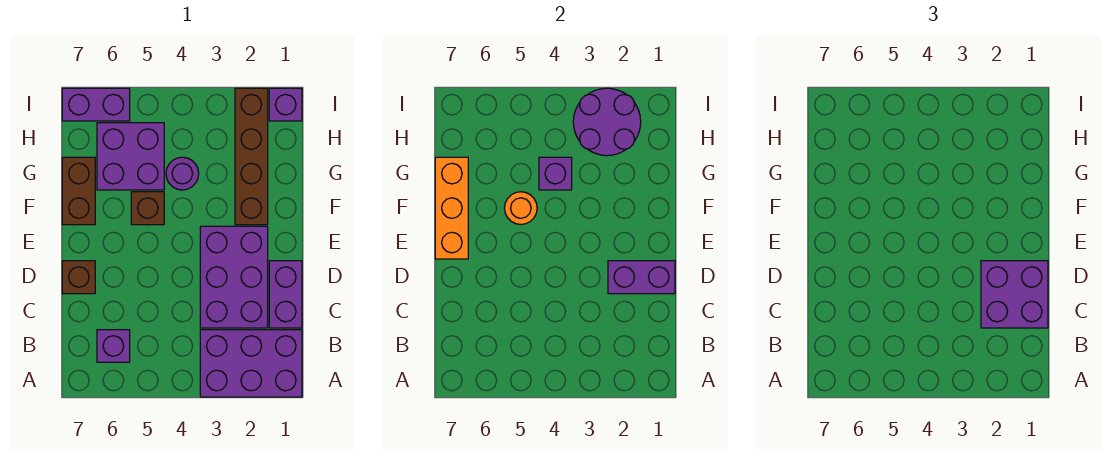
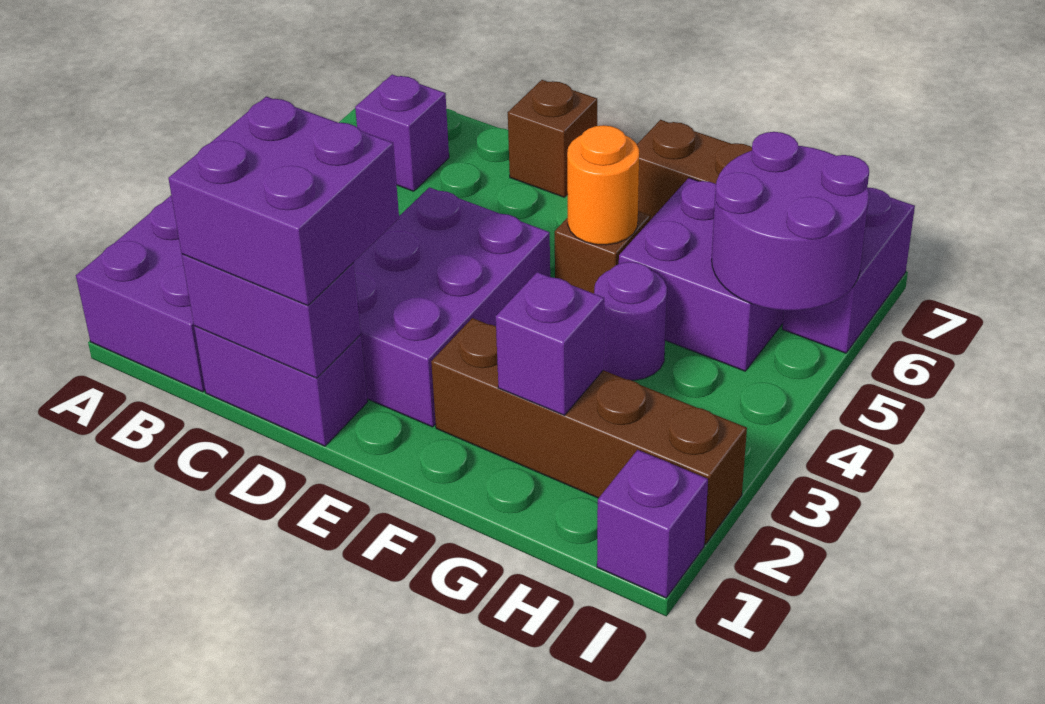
purple 2x3 brick [200,226,268,328] -> purple 2x3 brick turned to [353,187,550,427]
purple 1x2 brick [608,261,675,294] -> purple 1x2 brick turned to [182,254,361,378]
orange 1x3 brick [435,157,468,259] -> none
purple 1x1 brick [539,157,572,190] -> purple 1x1 brick moved to [496,272,604,415]
purple 2x2 round brick [573,88,641,156] -> purple 2x2 round brick moved to [712,132,869,311]

